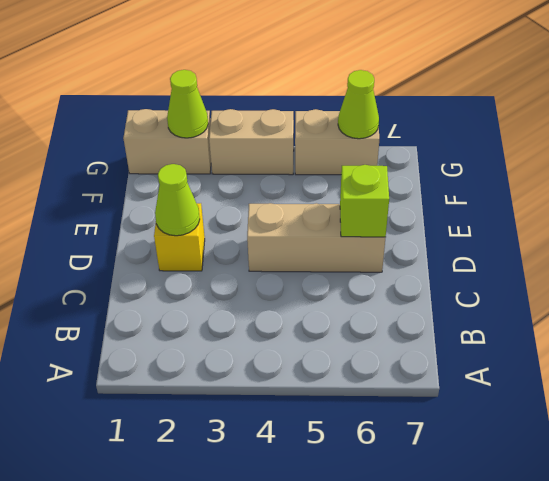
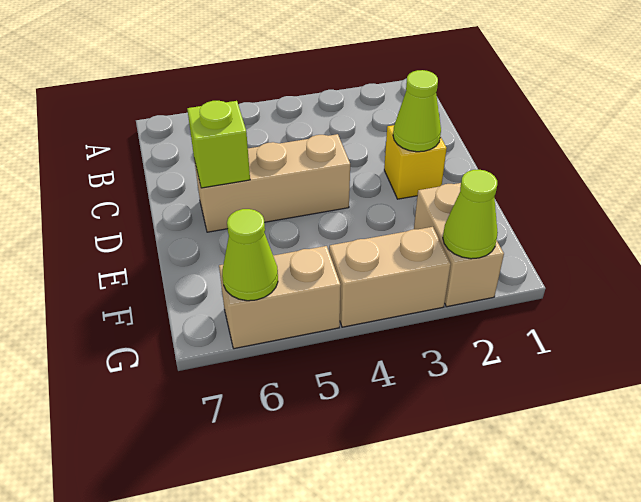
tan 1x2 brick [123,109,211,174] -> tan 1x2 brick turned to [414,183,504,307]

